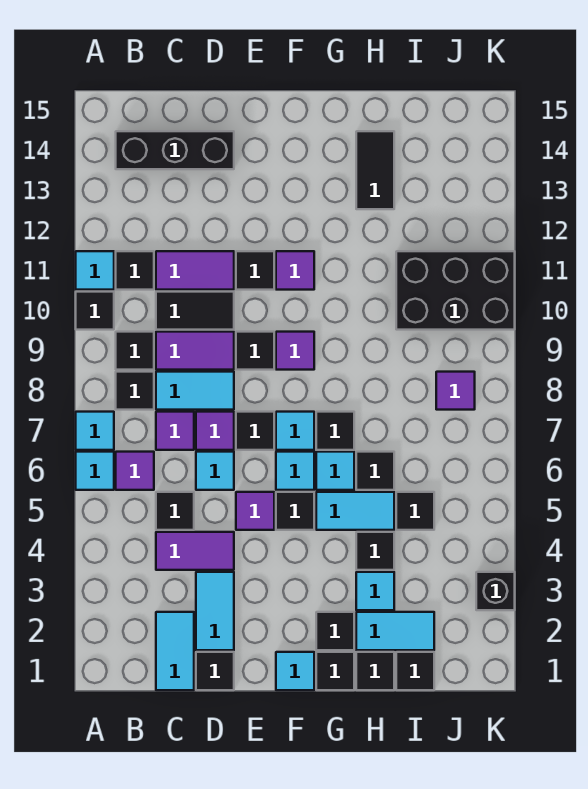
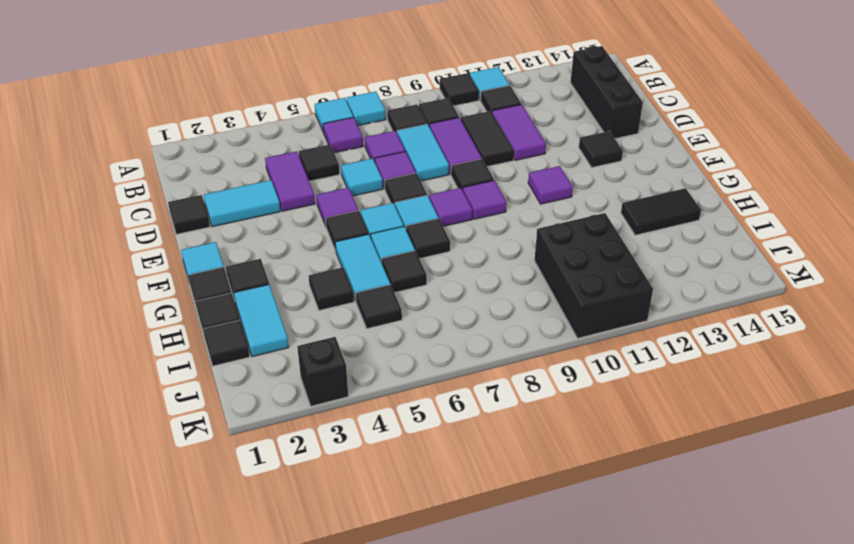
cyan 1x2 tile [156,612,194,690] -> none
black 1x1 tile [236,251,274,290] -> black 1x1 tile moved to [579,131,623,167]
cyan 1x1 tile [356,572,394,610] -> none
purple 1x1 tile [436,372,475,410] -> purple 1x1 tile moved to [429,188,473,226]

